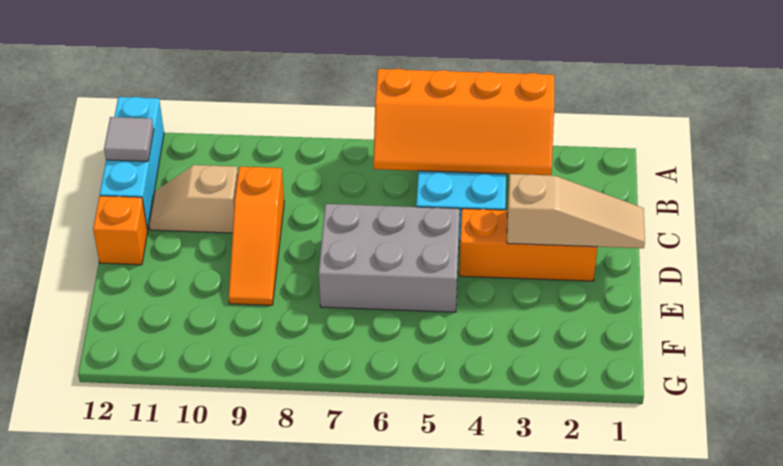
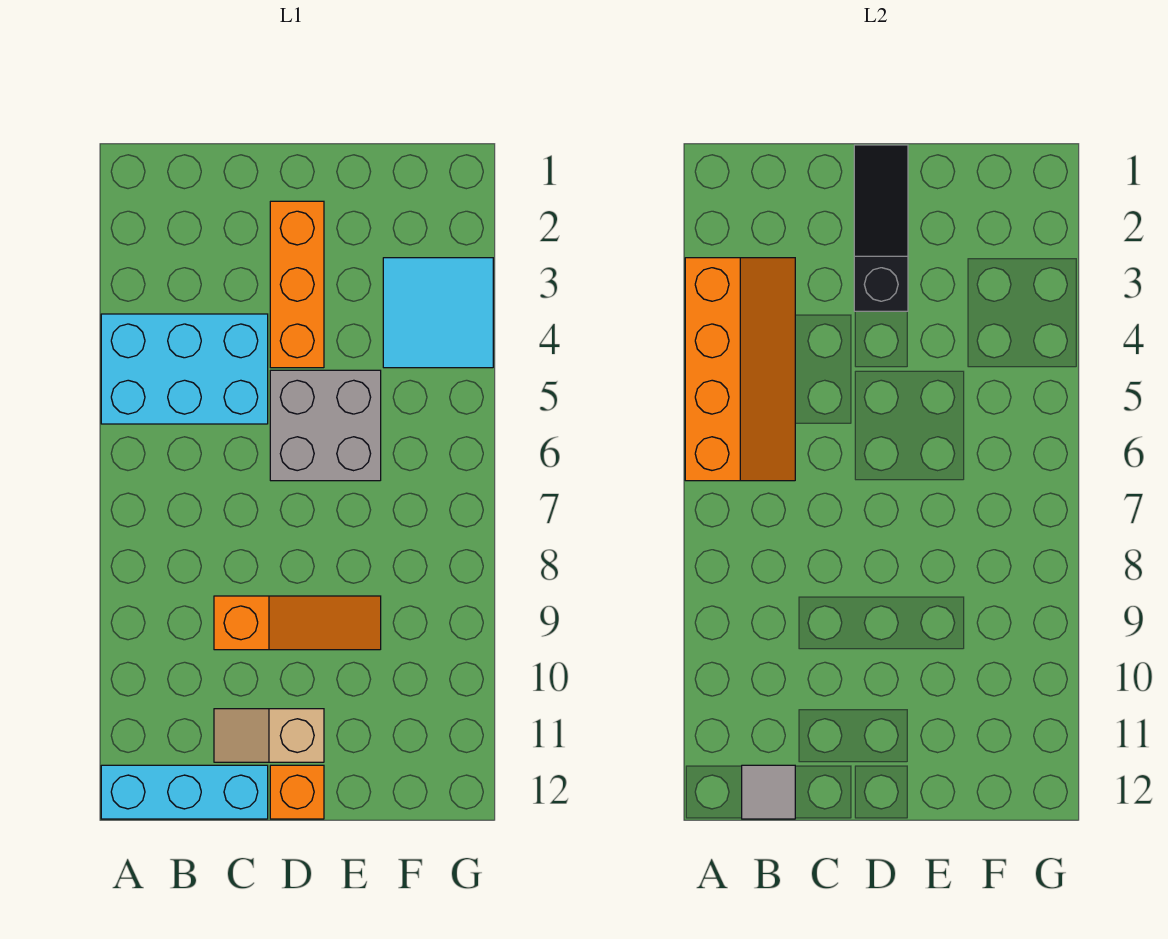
tan 1x2 slope [149,165,238,233] -> tan 1x2 slope turned to [214,709,324,762]
tan 1x3 slope [507,174,645,248] -> black 1x3 slope [854,145,908,311]
grey 2x3 brick [319,204,460,312] -> grey 2x2 brick [270,370,381,481]
none -> cyan 2x2 tile [383,258,493,368]

